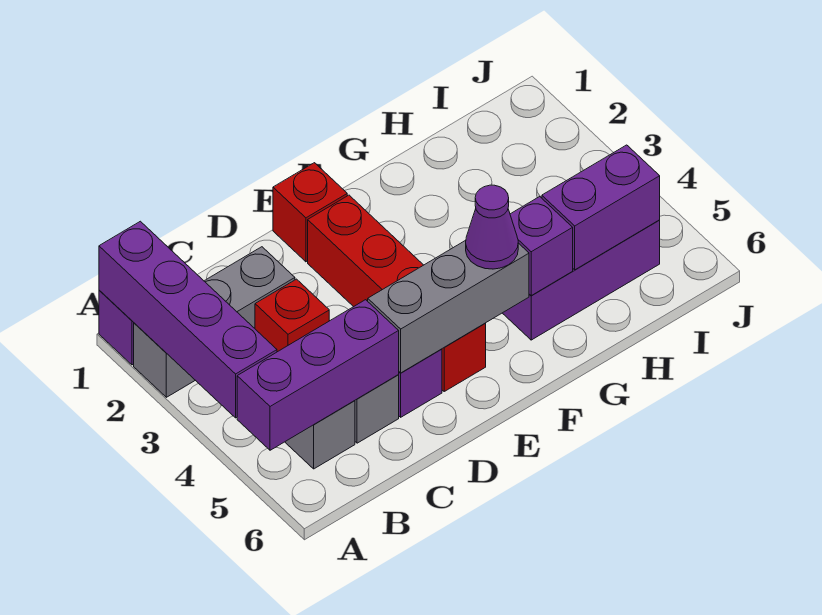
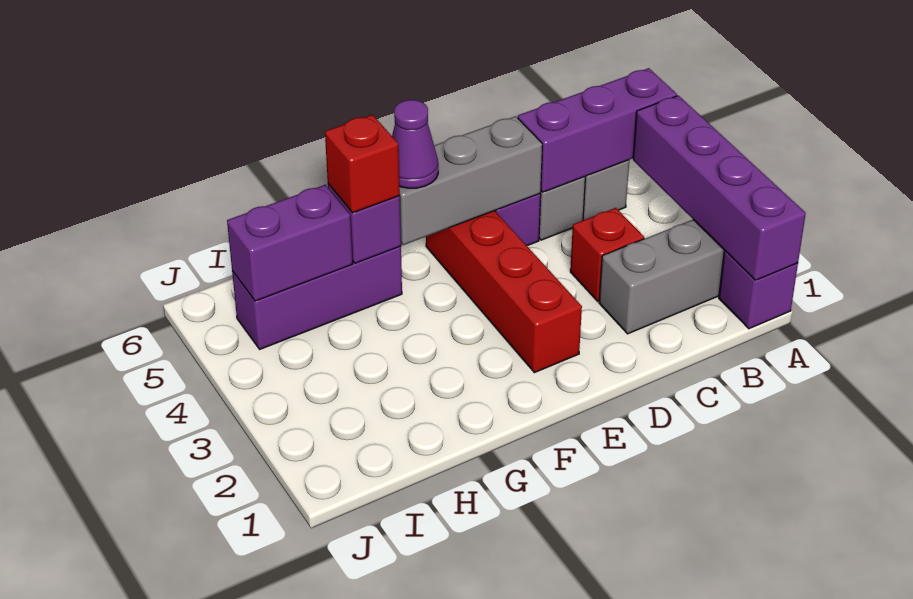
red 1x1 brick [273,163,347,262] -> red 1x1 brick moved to [325,115,400,213]

